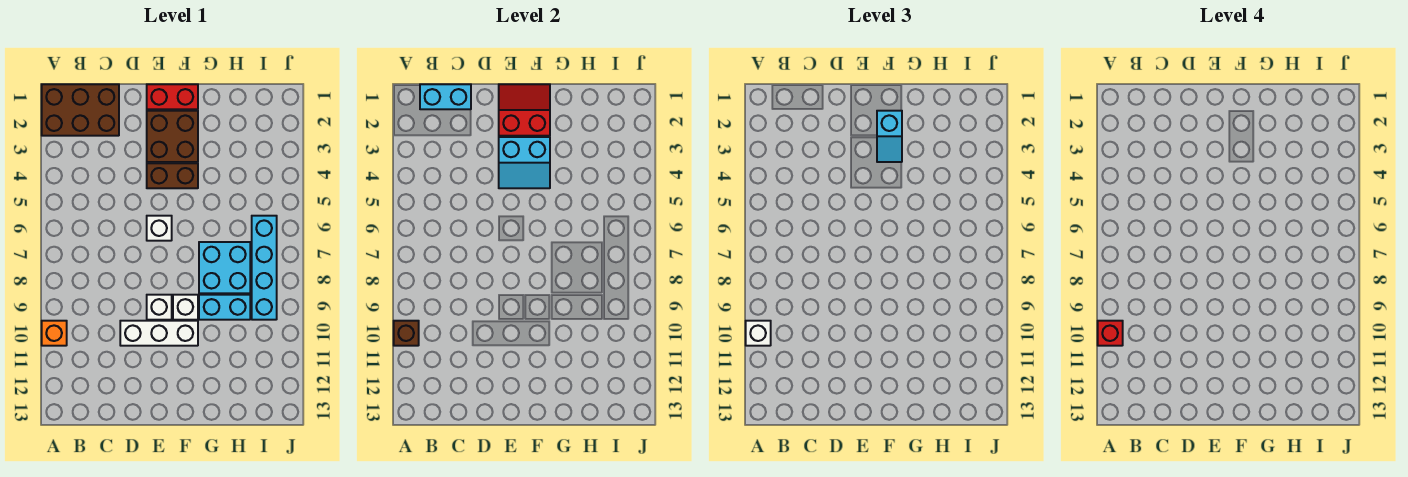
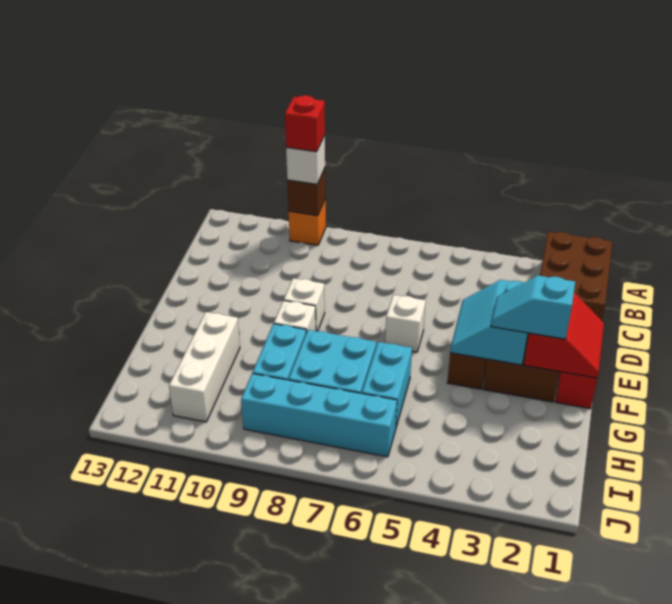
cyan 1x2 brick [420,84,471,109] -> cyan 1x2 brick moved to [362,342,412,427]
white 1x3 brick [120,321,198,346] -> white 1x3 brick moved to [169,312,240,422]

